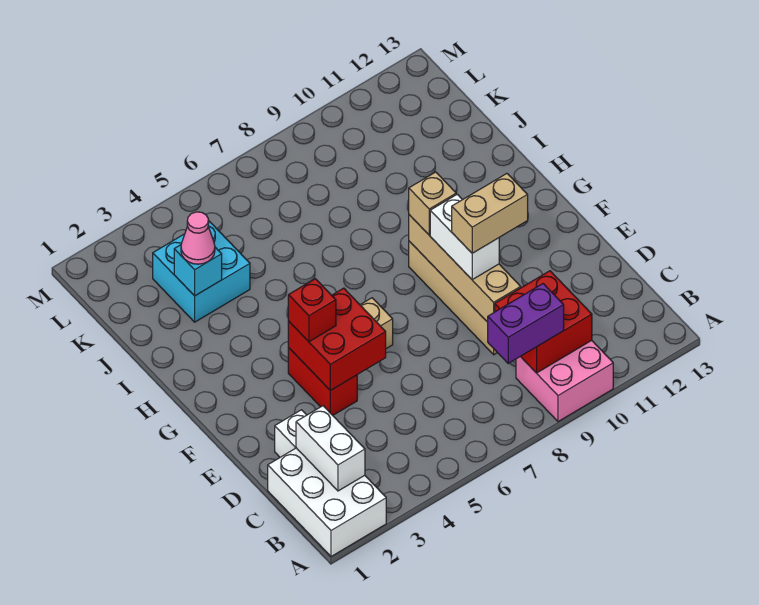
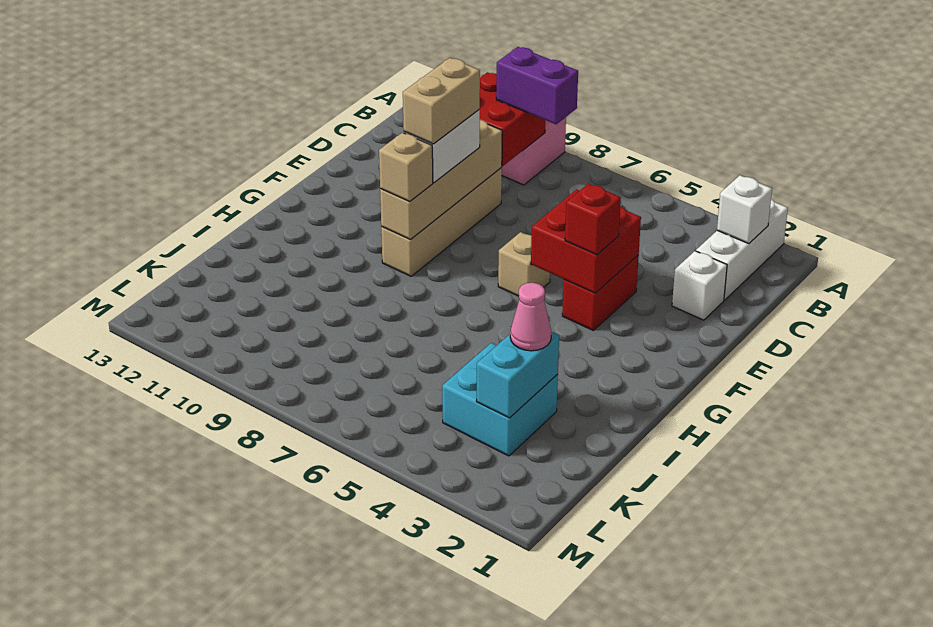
white 2x3 brick [268,448,386,557] -> white 1x3 brick [696,199,788,300]
white 1x2 brick [296,406,365,491] -> white 1x1 brick [717,175,772,244]
tan 1x2 brick [452,174,528,253] -> tan 1x2 brick turned to [403,58,480,144]
cyan 1x1 brick [174,245,222,296] -> cyan 1x2 brick [476,332,559,418]

